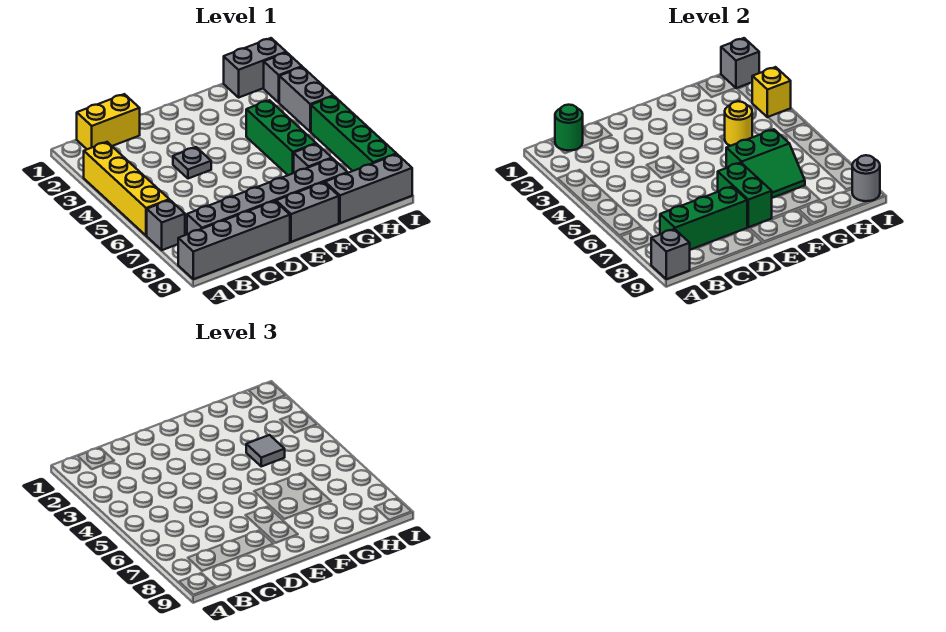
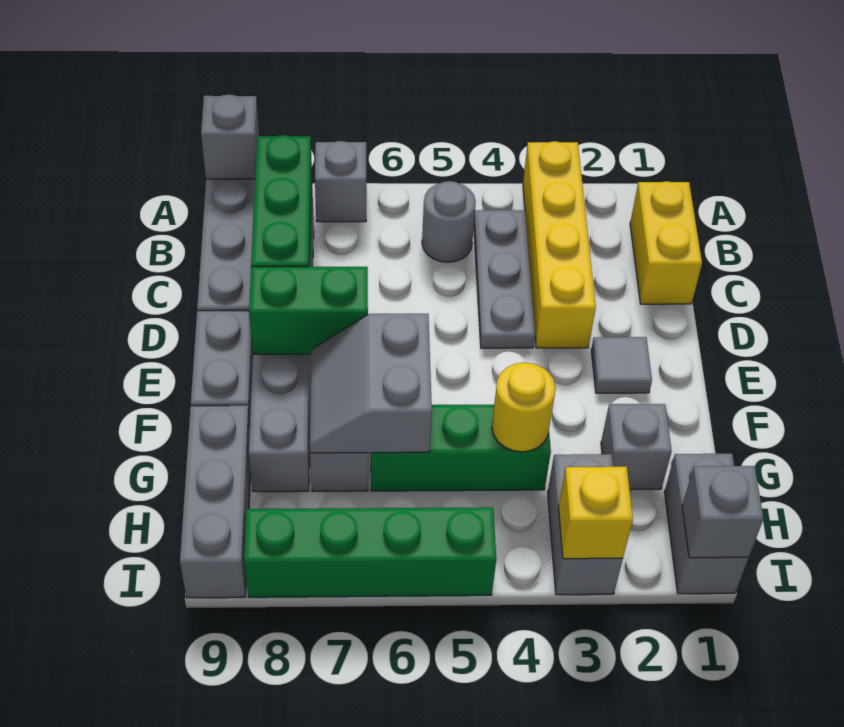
yellow 1x4 brick [84,142,169,236] -> yellow 1x4 brick turned to [523,141,596,348]
green 1x1 round brick [555,105,583,150] -> none
grey 1x1 plate [173,147,211,179] -> grey 1x3 plate [474,210,535,348]
green 2x2 slope [726,129,805,198] -> grey 2x2 slope [310,314,432,453]
grey 1x1 tile [246,435,285,466] -> grey 1x1 tile moved to [591,337,652,393]
grey 1x1 brick [264,52,302,103] -> grey 1x1 brick moved to [601,404,672,490]
grey 1x2 brick [279,67,333,132] -> grey 1x2 brick turned to [548,454,623,595]
grey 1x1 round brick [852,155,880,201] -> grey 1x1 round brick moved to [422,181,476,262]

